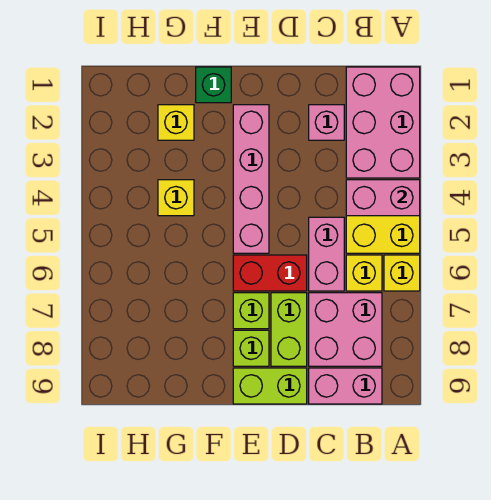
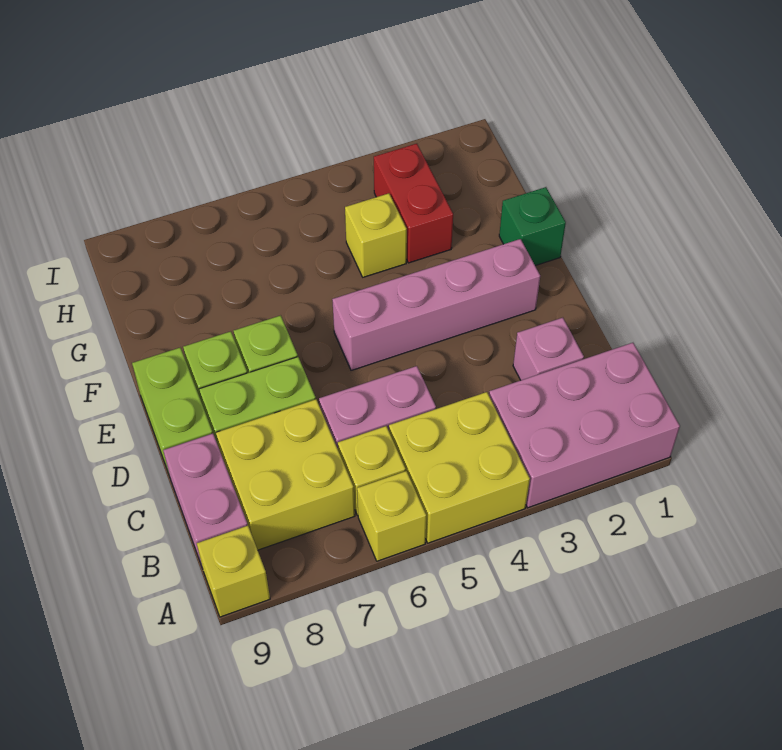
pink 1x2 brick [346,180,420,216] -> none
pink 2x2 brick [309,293,382,366] -> yellow 2x2 brick [216,399,355,550]
red 1x2 brick [233,255,307,291] -> red 1x2 brick moved to [374,144,453,263]
yellow 1x1 brick [158,105,194,140] -> yellow 1x1 brick moved to [197,526,270,617]

